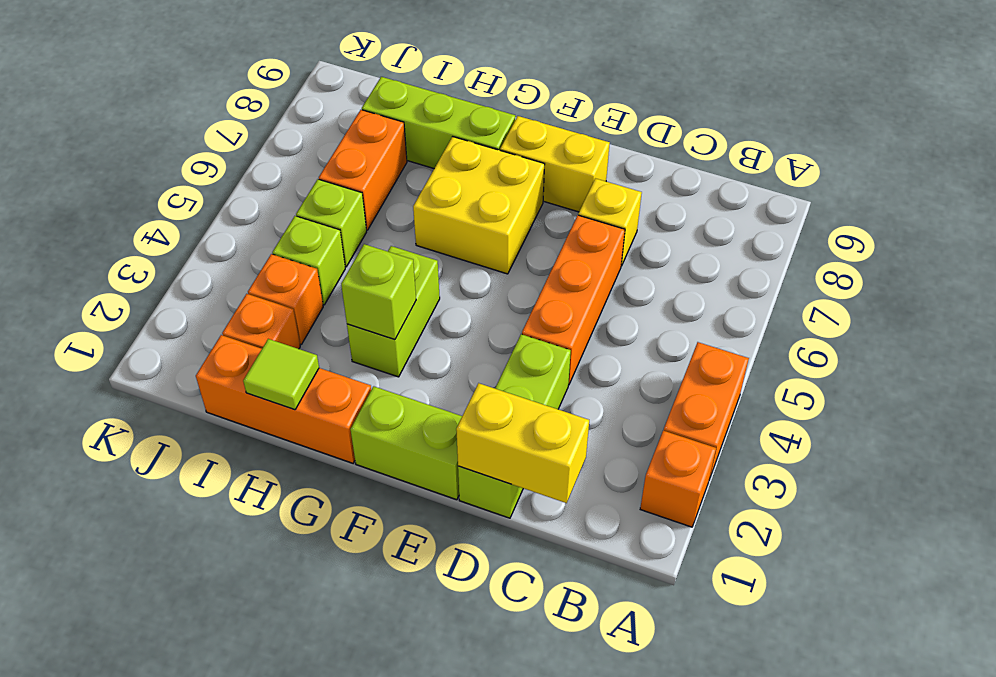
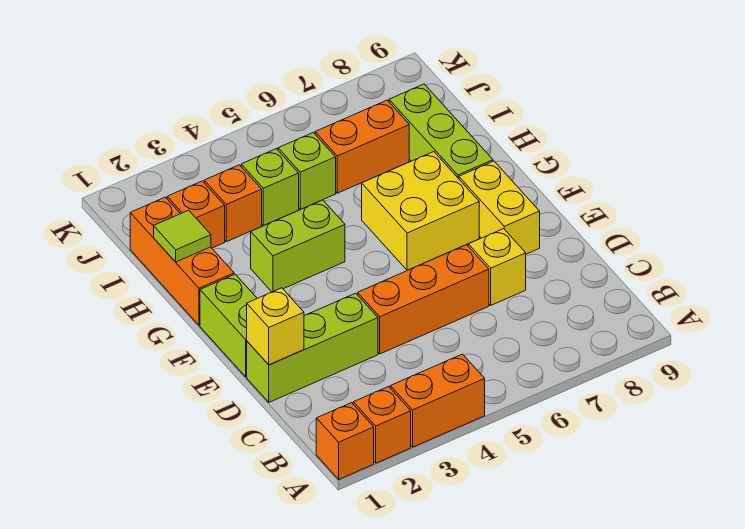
none -> orange 1x1 brick [316,403,374,479]
yellow 1x2 brick [456,383,589,503] -> yellow 1x1 brick [247,288,304,365]
lime 1x1 brick [341,244,416,339] -> none

